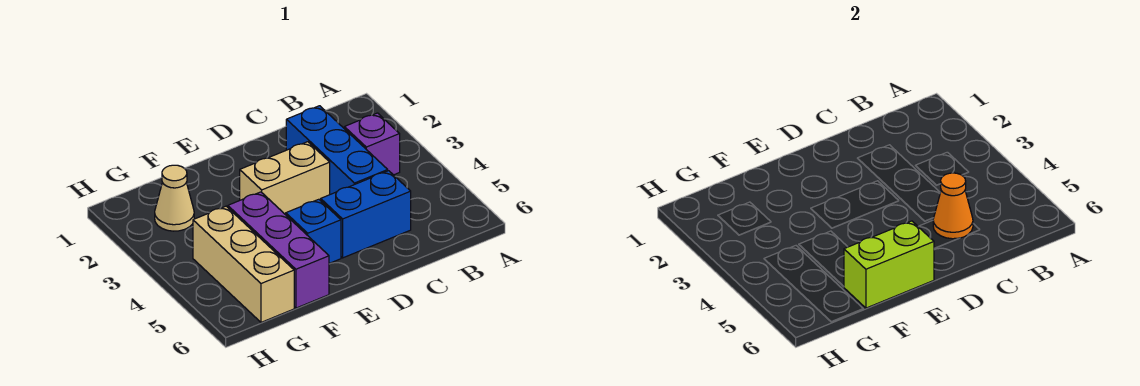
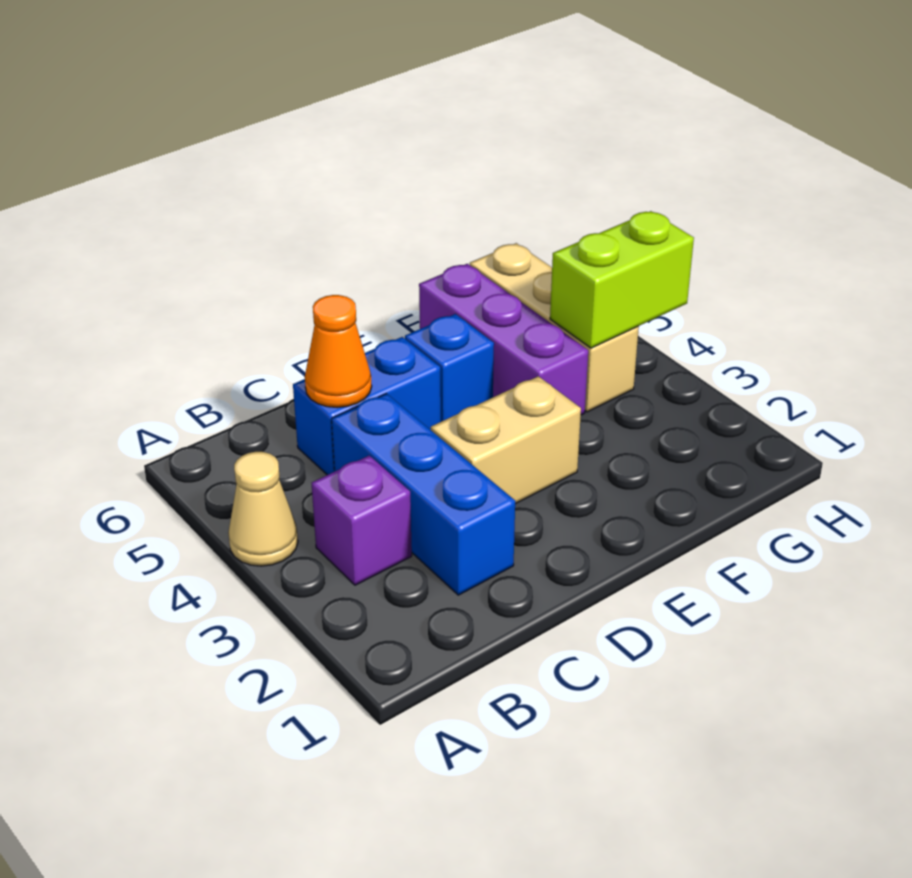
lime 1x2 brick [844,221,934,308] -> lime 1x2 brick moved to [550,211,694,348]
tan 1x1 cone [155,165,194,231] -> tan 1x1 cone moved to [228,452,298,566]

